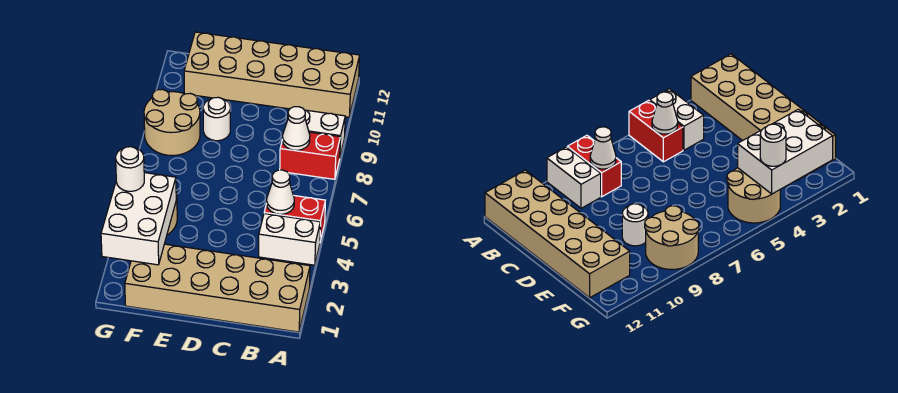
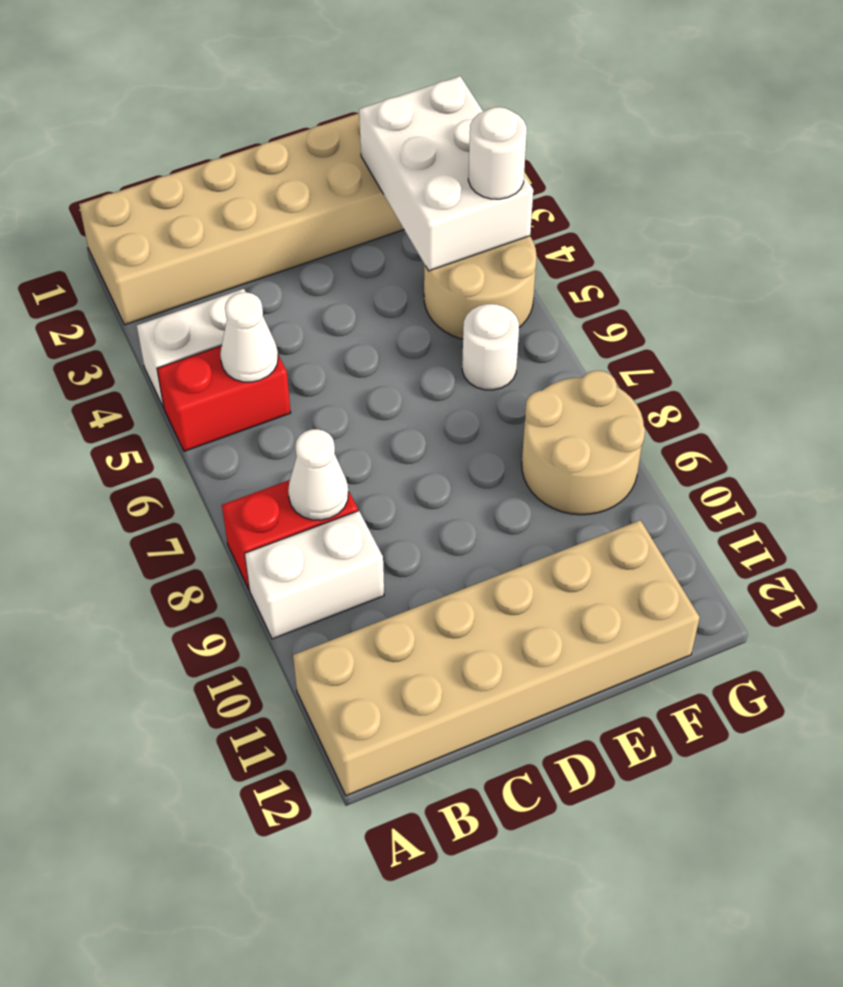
white 1x1 round brick [203,97,230,141] -> white 1x1 round brick moved to [462,304,519,390]

